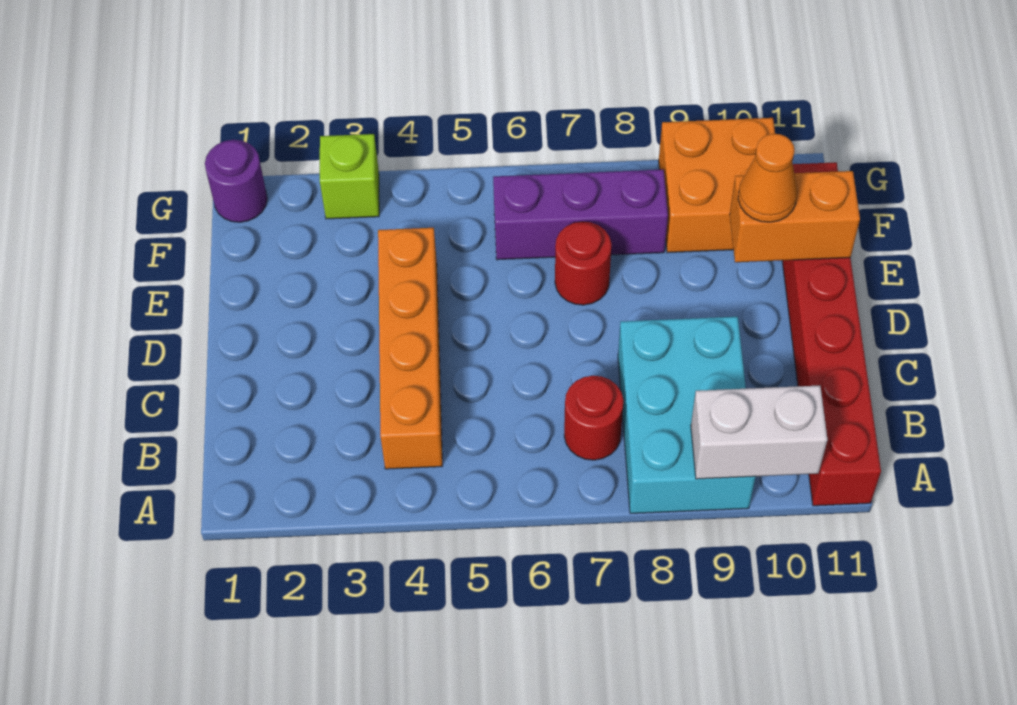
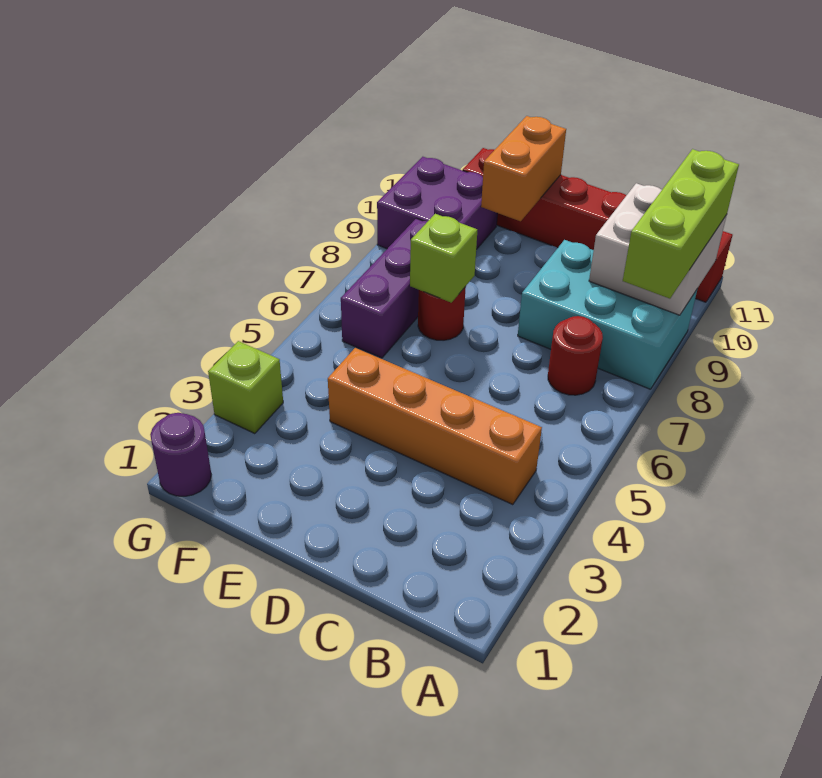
none -> lime 1x3 brick [623,149,739,299]
white 1x2 brick [691,386,828,479] -> white 2x2 brick [589,183,727,315]
none -> lime 1x1 brick [410,214,477,303]
orange 1x1 cone [738,134,797,222] -> none
orange 2x2 brick [659,118,775,253] -> purple 2x2 brick [377,157,497,249]

